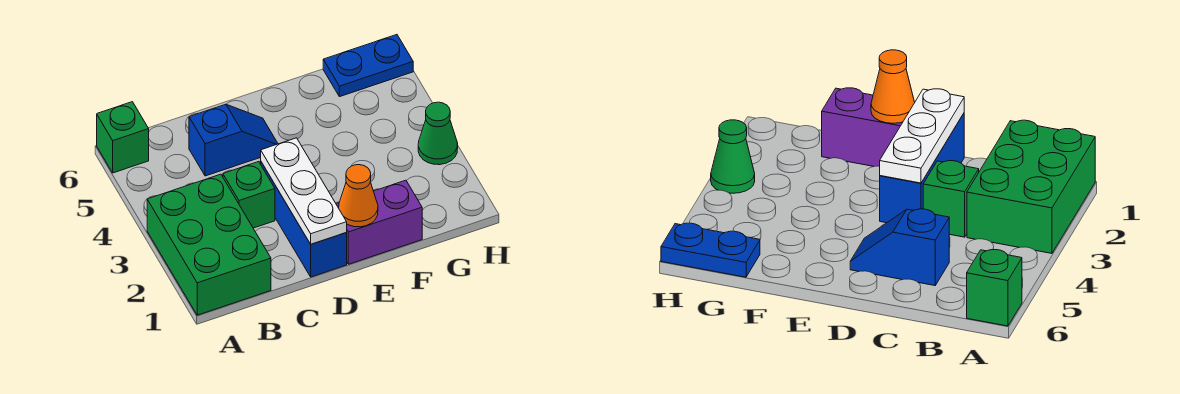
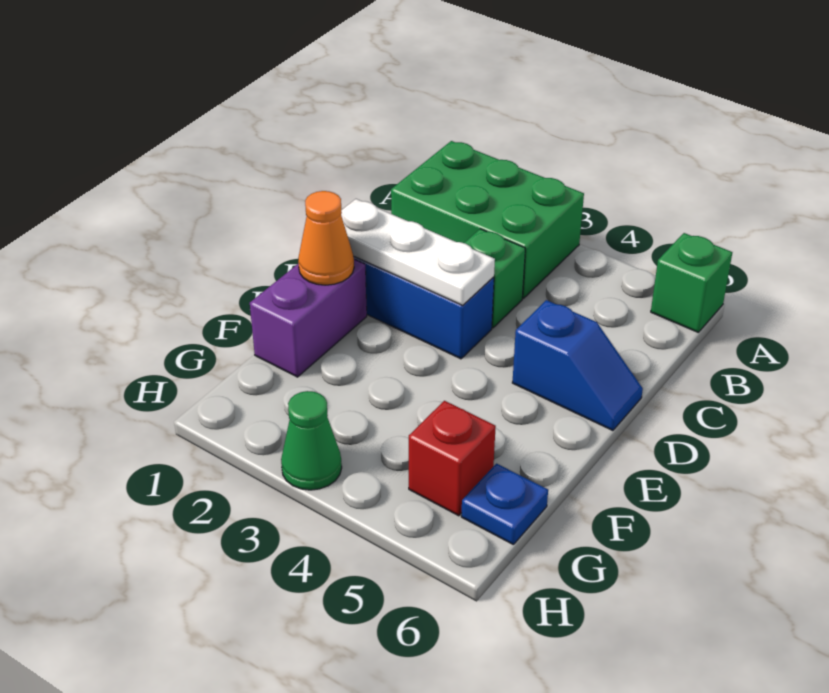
blue 1x2 slope [189,104,278,176] -> blue 1x2 slope turned to [512,300,643,431]
none -> red 1x1 brick [409,401,496,516]
blue 1x2 plate [323,35,413,97] -> blue 1x1 plate [461,464,548,545]

